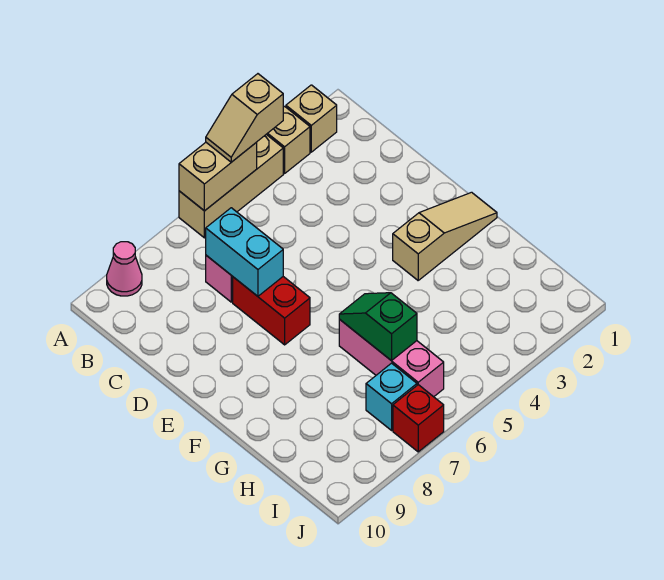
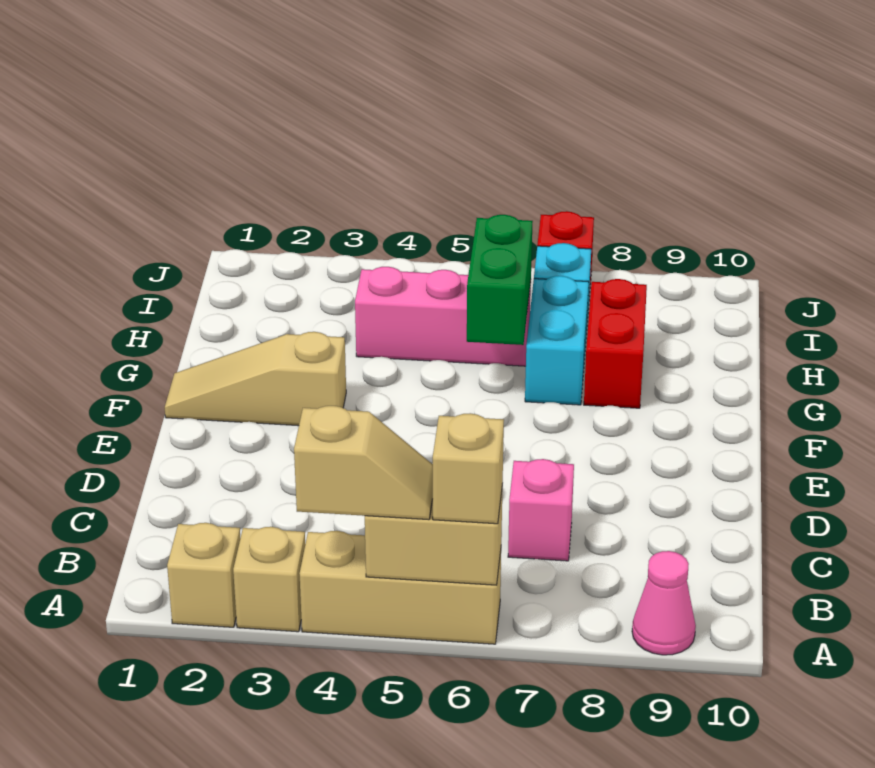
none -> tan 1x1 brick [433,413,504,524]
cyan 1x2 brick [206,208,283,296] -> cyan 1x2 brick moved to [525,276,589,405]
red 1x2 brick [233,277,310,345] -> red 1x2 brick moved to [584,279,647,408]
pink 1x3 brick [339,320,444,397] -> pink 1x3 brick turned to [355,267,531,366]
green 1x2 slope [339,293,417,361] -> green 1x2 brick [467,215,533,345]

